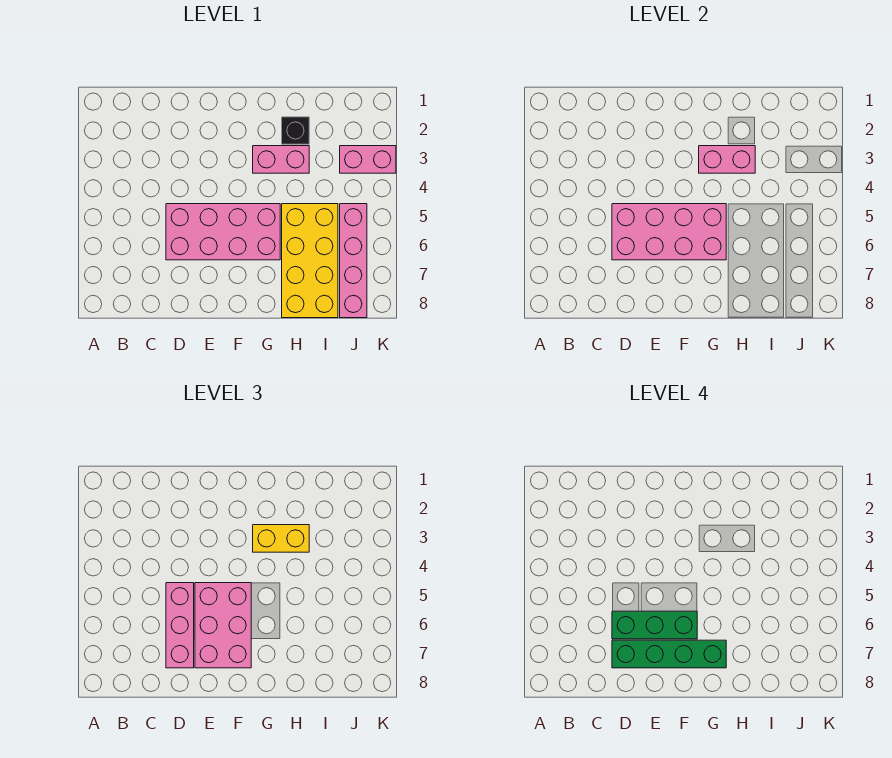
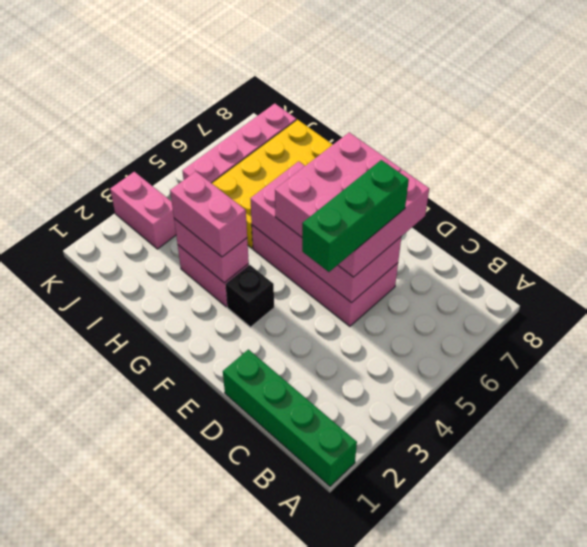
green 1x3 brick [612,611,697,639] -> green 1x3 brick turned to [302,160,409,272]
green 1x4 brick [612,640,726,668] -> green 1x4 brick moved to [223,350,357,486]
yellow 1x2 brick [253,525,309,552] -> pink 1x2 brick [170,172,247,257]
black 1x1 brick [282,117,309,144] -> black 1x1 brick moved to [226,265,274,327]

